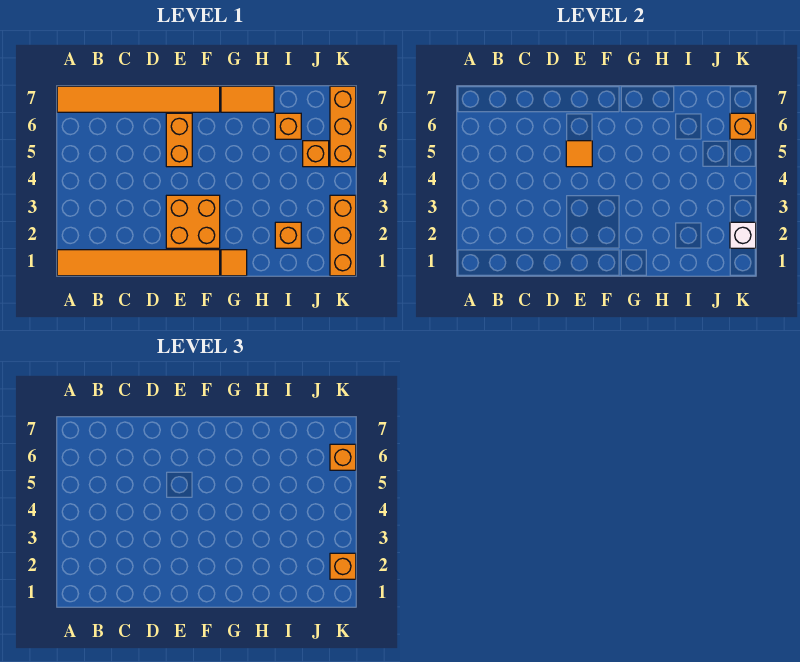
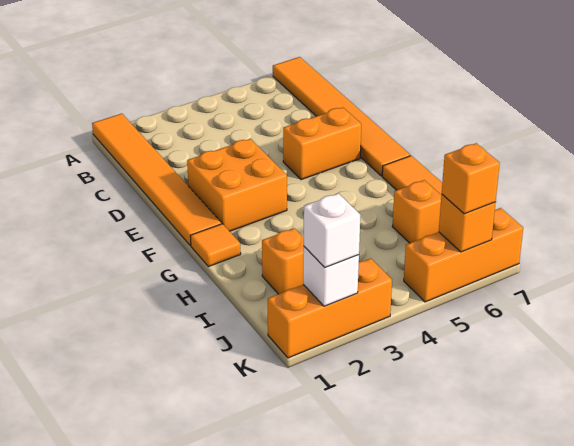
orange 1x1 tile [566,141,592,167] -> none
orange 1x1 brick [303,141,329,167] -> none
orange 1x1 brick [330,553,356,579] -> white 1x1 brick [304,193,360,268]

